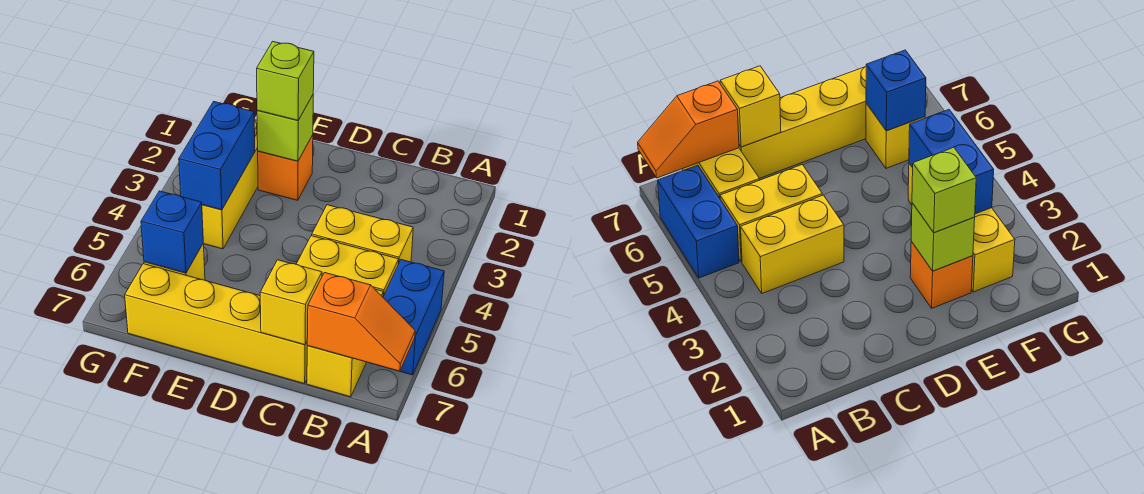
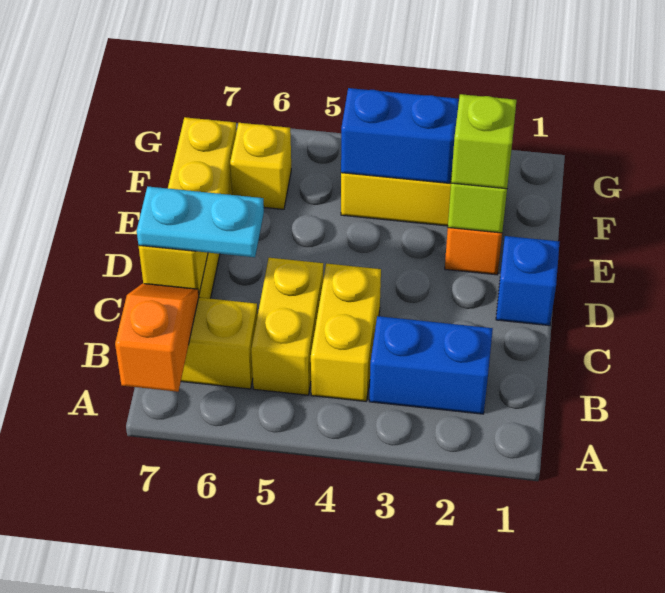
blue 1x2 brick [383,260,444,375] -> blue 1x2 brick moved to [369,316,493,414]
orange 1x2 slope [307,273,415,371] -> orange 1x2 slope turned to [115,283,199,392]
none -> cyan 1x2 plate [137,187,264,257]
blue 1x1 brick [141,191,203,273] -> blue 1x1 brick moved to [496,236,560,326]

